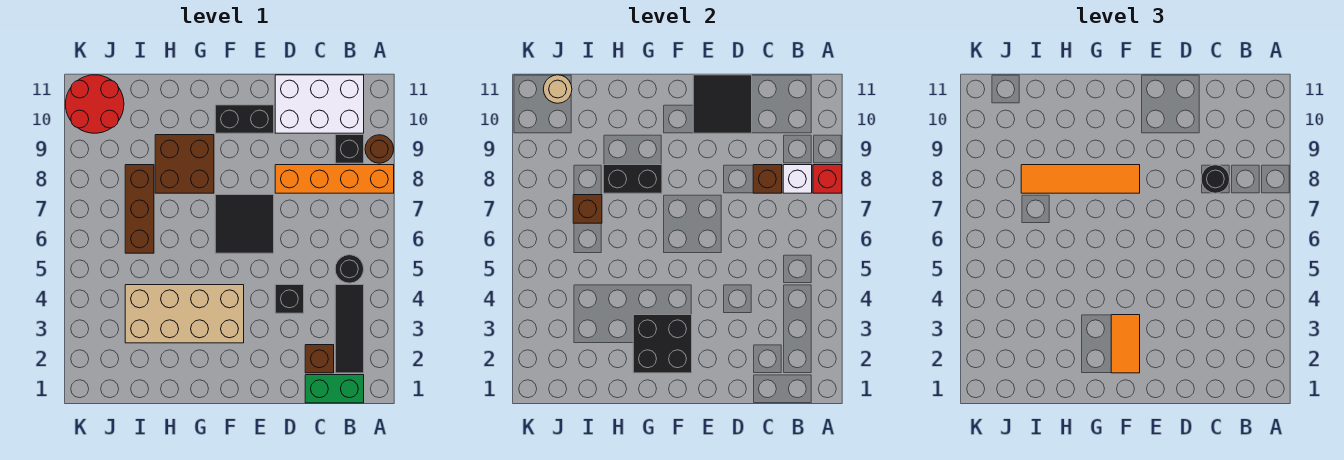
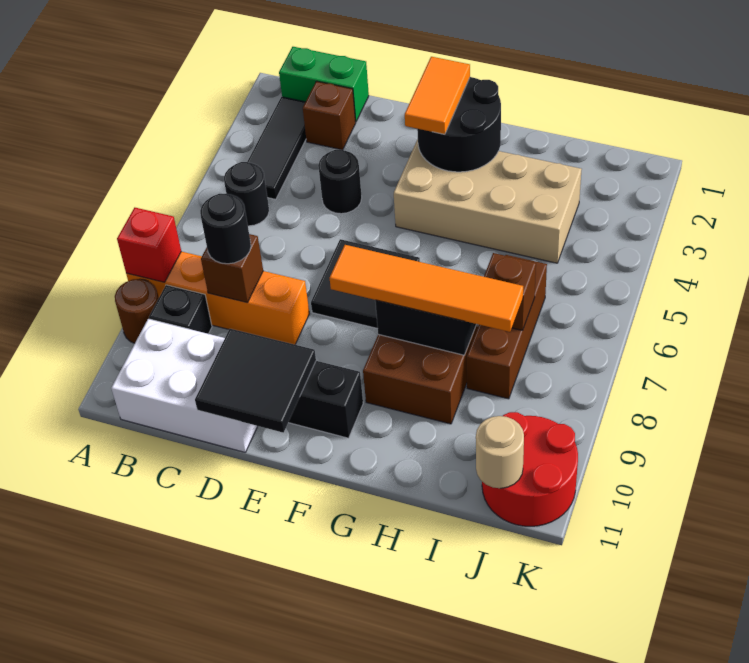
white 1x1 brick [783,165,812,193] -> none
black 1x1 brick [275,285,304,313] -> black 1x1 round brick [318,150,362,214]
black 2x2 brick [633,315,692,373] -> black 2x2 round brick [417,77,501,172]

